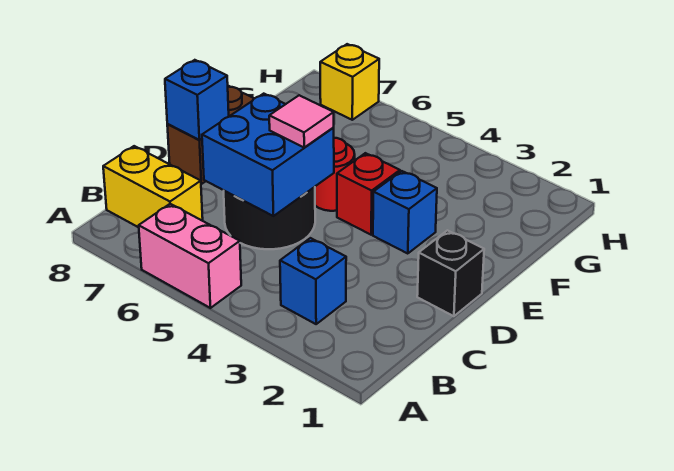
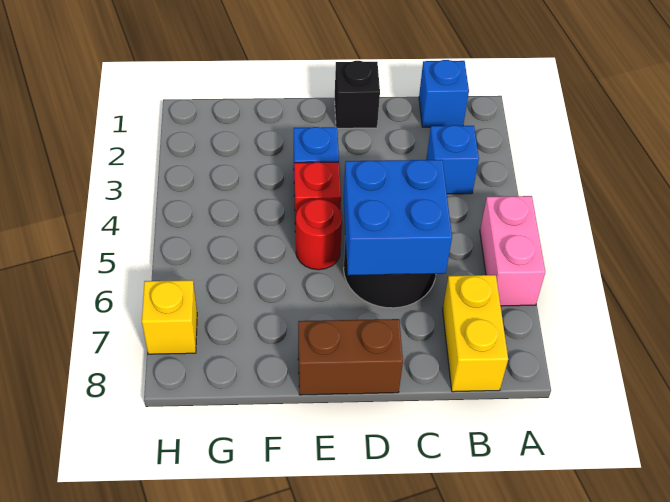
pink 1x1 tile [269,95,334,148] -> none
blue 1x1 brick [165,60,229,140] -> blue 1x1 brick moved to [419,60,469,127]

